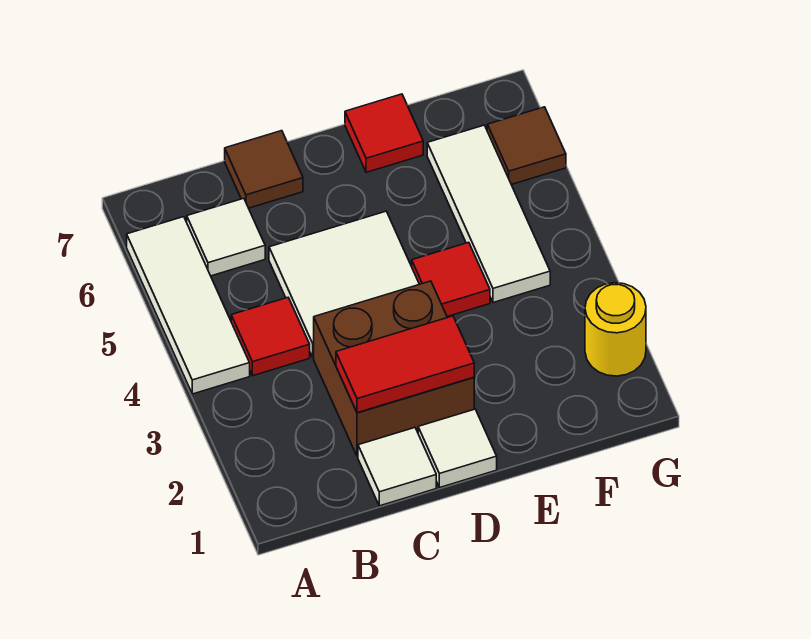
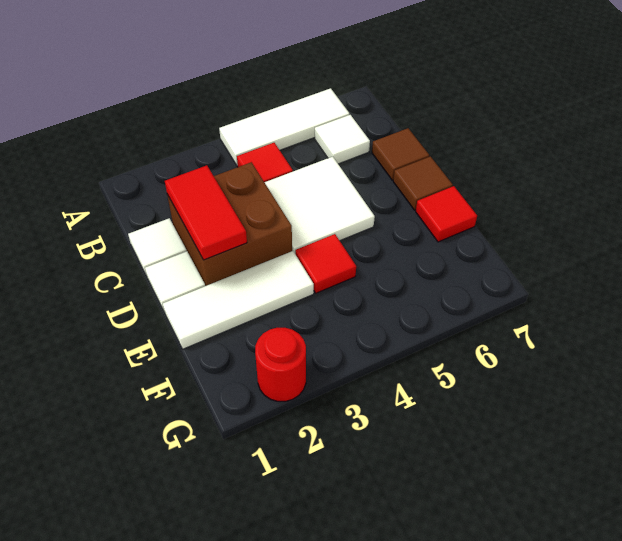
white 1x3 tile [427,125,550,303] -> white 1x3 tile moved to [163,251,314,349]
yellow 1x1 round brick [585,283,646,376] -> red 1x1 round brick [255,328,306,401]
brown 1x1 tile [487,107,566,185] -> brown 1x1 tile moved to [393,156,453,210]

